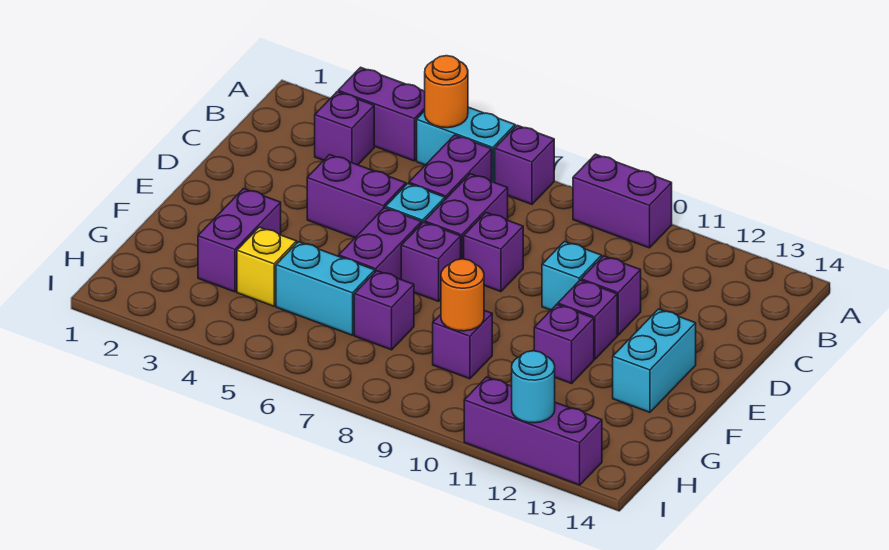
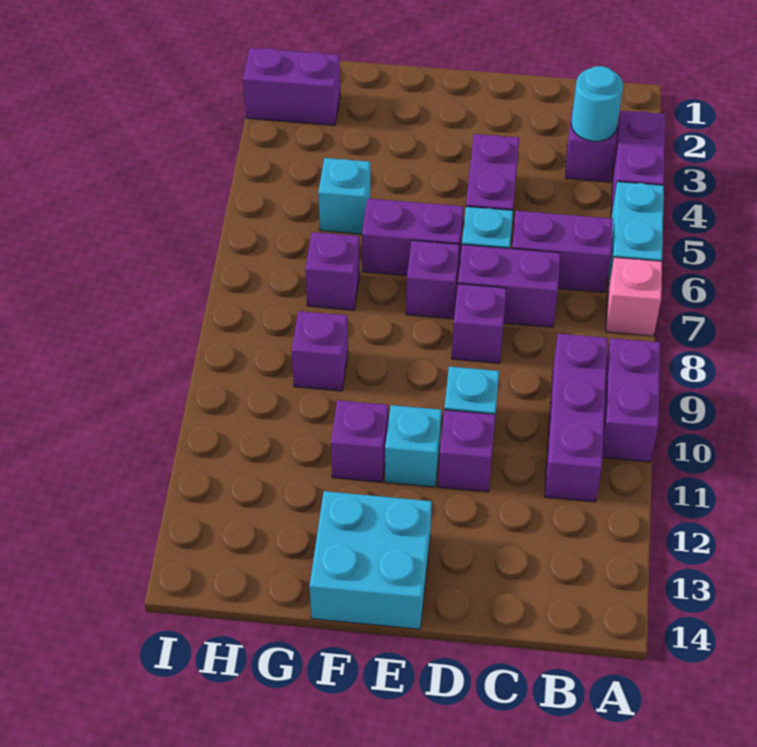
orange 1x1 round brick [425,56,468,128] -> none
purple 1x1 brick [495,125,554,204] -> pink 1x1 brick [606,257,662,336]
purple 1x1 brick [558,280,617,359] -> cyan 1x1 brick [385,405,442,487]
cyan 1x2 brick [613,309,696,412] -> cyan 2x2 brick [309,491,432,629]
purple 1x2 brick [198,189,281,292] -> purple 1x2 brick moved to [243,48,340,125]
yellow 1x1 brick [237,227,297,306] -> none
cyan 1x2 brick [276,242,375,335] -> cyan 1x1 brick [318,158,370,234]
orange 1x1 round brick [441,259,484,331] -> none
purple 1x3 brick [464,377,602,485] -> purple 1x3 brick moved to [545,334,608,502]
cyan 1x1 round brick [512,351,555,423] -> cyan 1x1 round brick moved to [571,66,623,141]

